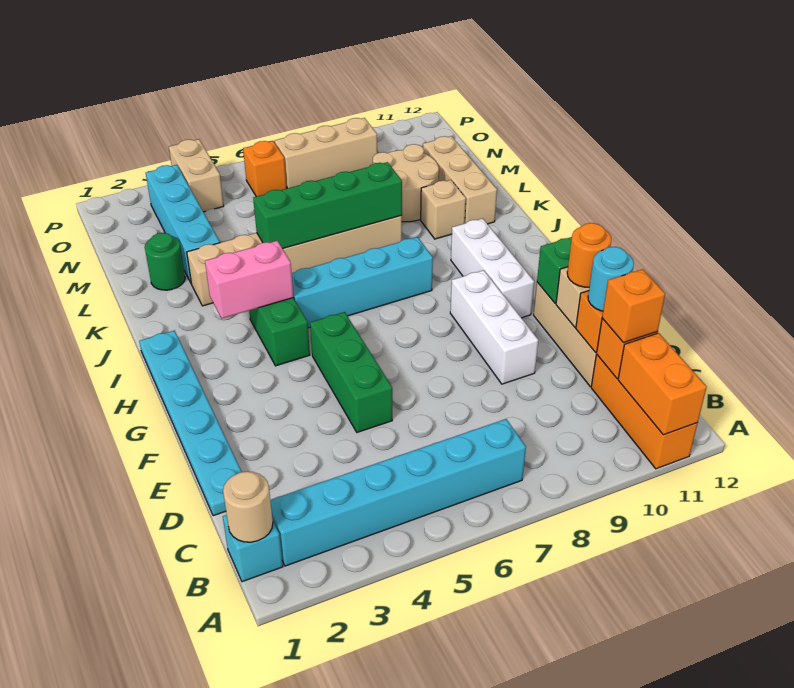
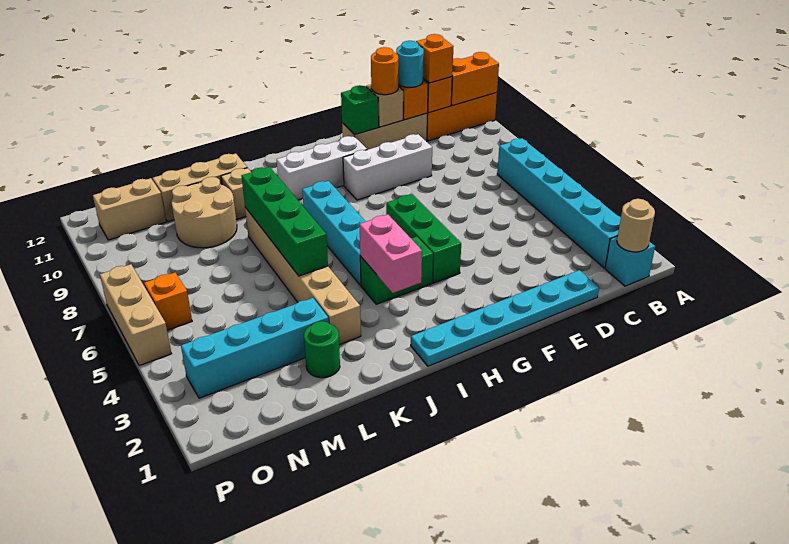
green 1x3 brick [310,312,392,432] -> green 1x3 brick turned to [386,194,461,283]
tan 1x2 brick [169,139,224,212] -> tan 1x2 brick moved to [93,178,166,240]
tan 1x3 brick [275,118,377,188] -> tan 1x3 brick moved to [100,264,172,366]

